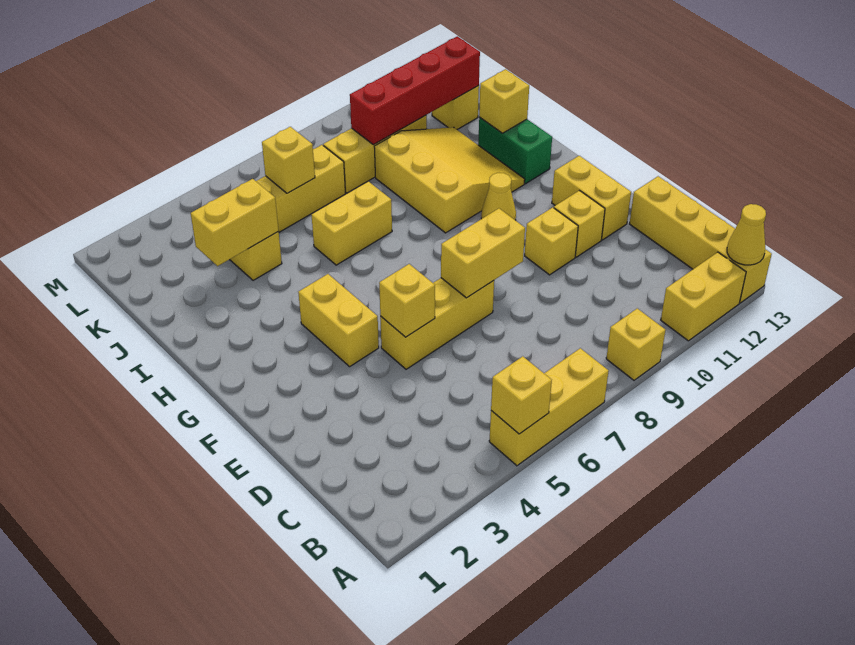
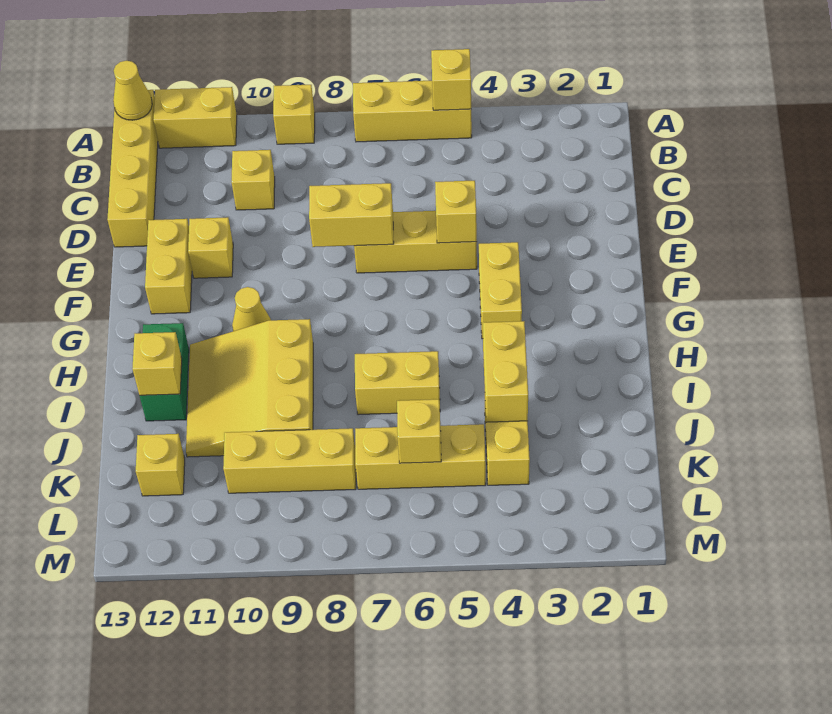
yellow 1x1 brick [525,207,578,275] -> yellow 1x1 brick moved to [232,150,275,210]
yellow 1x2 brick [191,179,279,266] -> yellow 1x2 brick turned to [483,321,528,422]
red 1x4 brick [350,36,480,145] -> none

